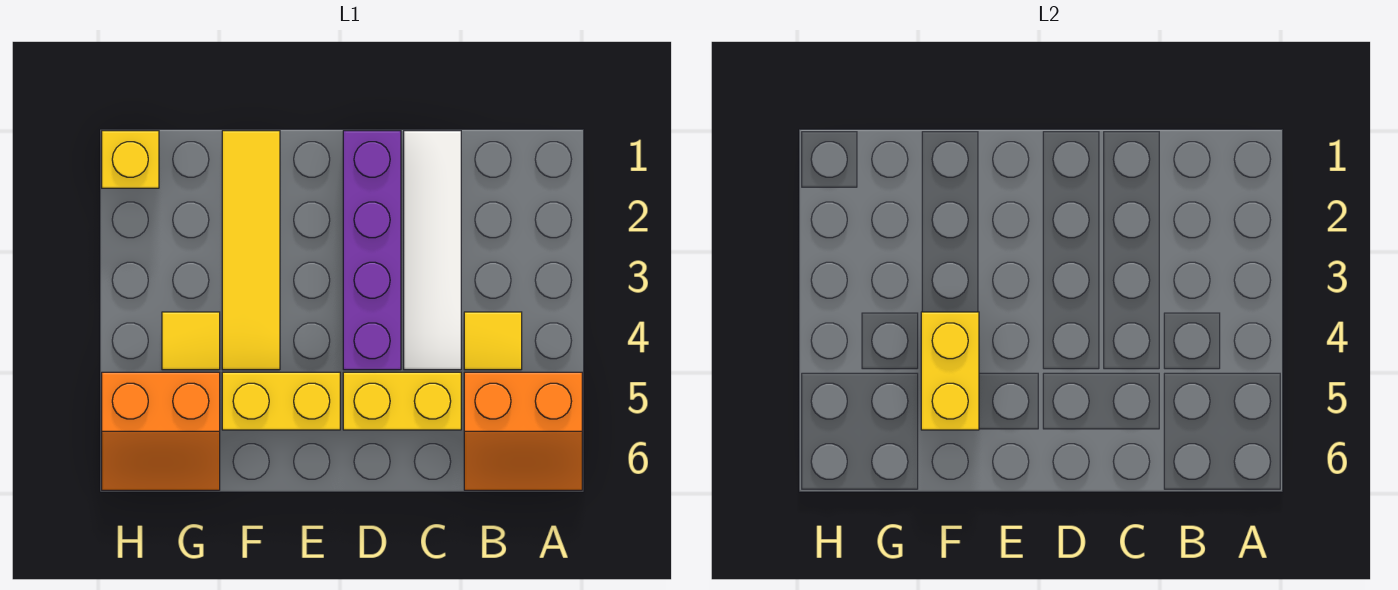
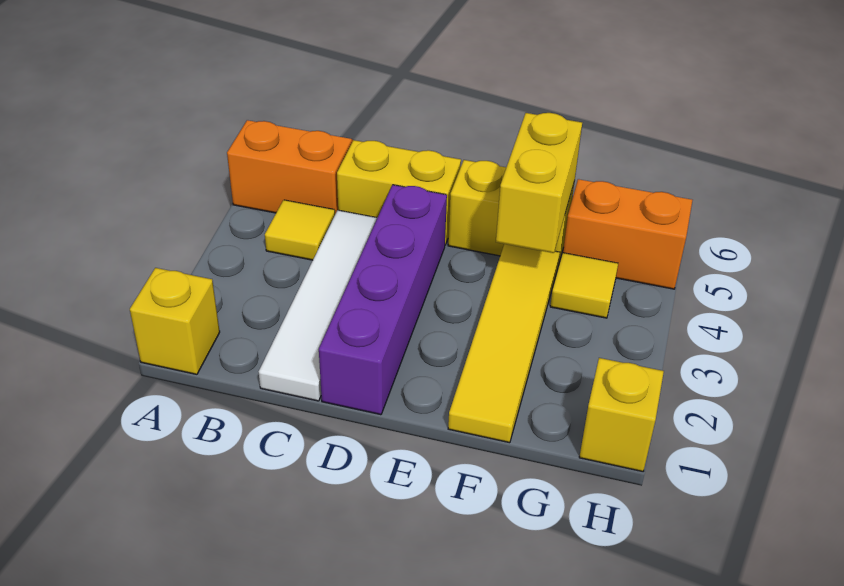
none -> yellow 1x1 brick [130,268,220,374]

